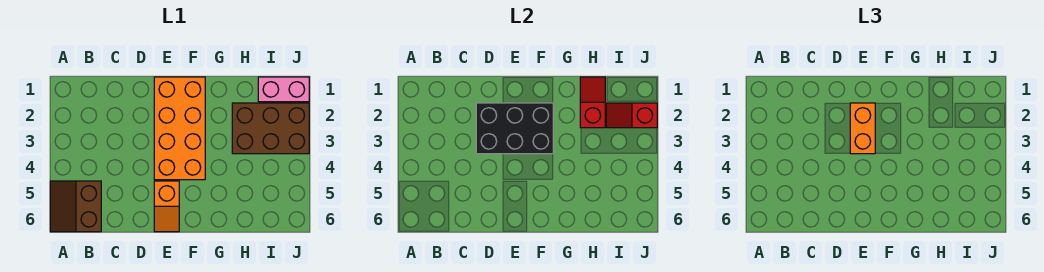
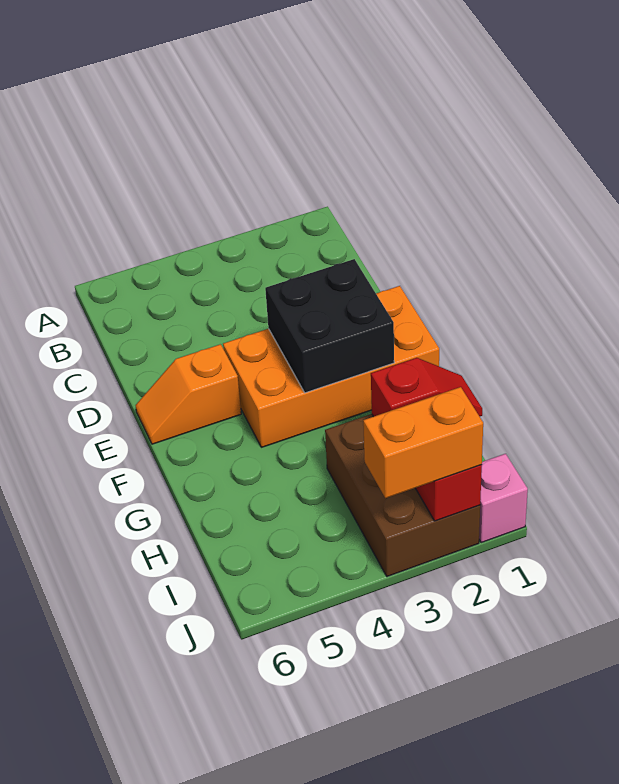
brown 2x2 slope [50,181,101,232] -> none
black 2x3 brick [476,103,553,154] -> black 2x2 brick [265,259,394,393]
orange 1x2 brick [850,103,875,154] -> orange 1x2 brick moved to [363,387,483,498]
pink 1x2 brick [258,77,309,102] -> pink 1x1 brick [479,454,528,543]

